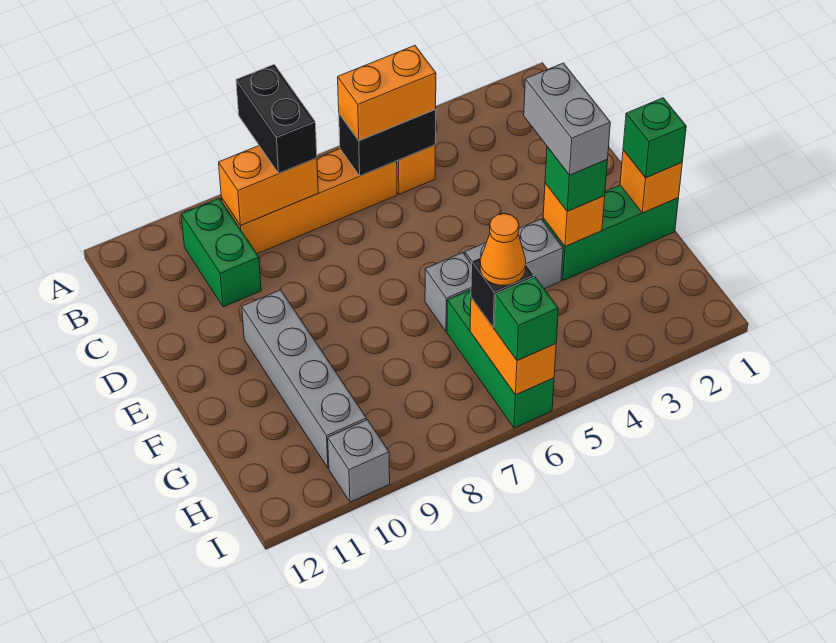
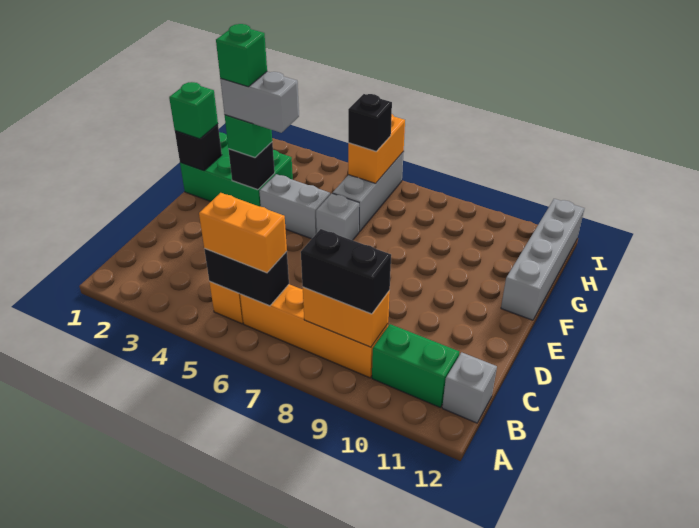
black 1x2 brick [236,64,317,173] -> black 1x2 brick turned to [301,229,391,314]
green 1x2 brick [181,198,261,307] -> green 1x2 brick turned to [372,324,459,407]
grey 1x2 brick [524,63,610,175] -> grey 1x2 brick turned to [220,72,299,133]
grey 1x4 brick [242,290,367,468] -> grey 1x4 brick moved to [501,199,585,320]
green 1x3 brick [543,185,679,280] -> green 2x3 brick [180,132,293,207]
orange 1x1 brick [620,150,682,213] -> black 1x1 brick [175,124,222,171]
orange 1x1 brick [543,183,605,247] -> black 1x1 brick [228,142,275,190]
green 1x3 brick [447,290,554,428] -> grey 1x3 brick [333,152,404,232]
orange 1x1 cone [480,214,526,285] -> none
green 1x1 brick [494,277,558,361] -> green 1x1 brick moved to [216,24,267,87]
grey 1x1 brick [328,420,390,502] -> grey 1x1 brick moved to [442,352,497,423]

